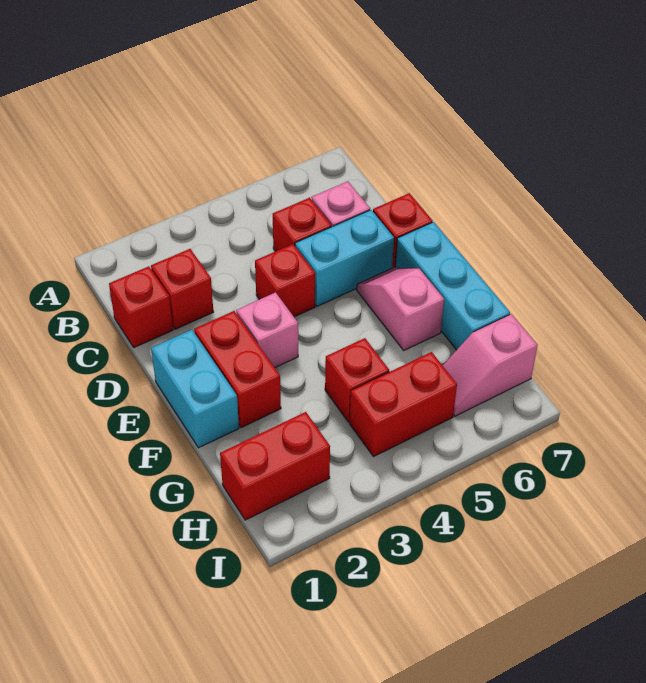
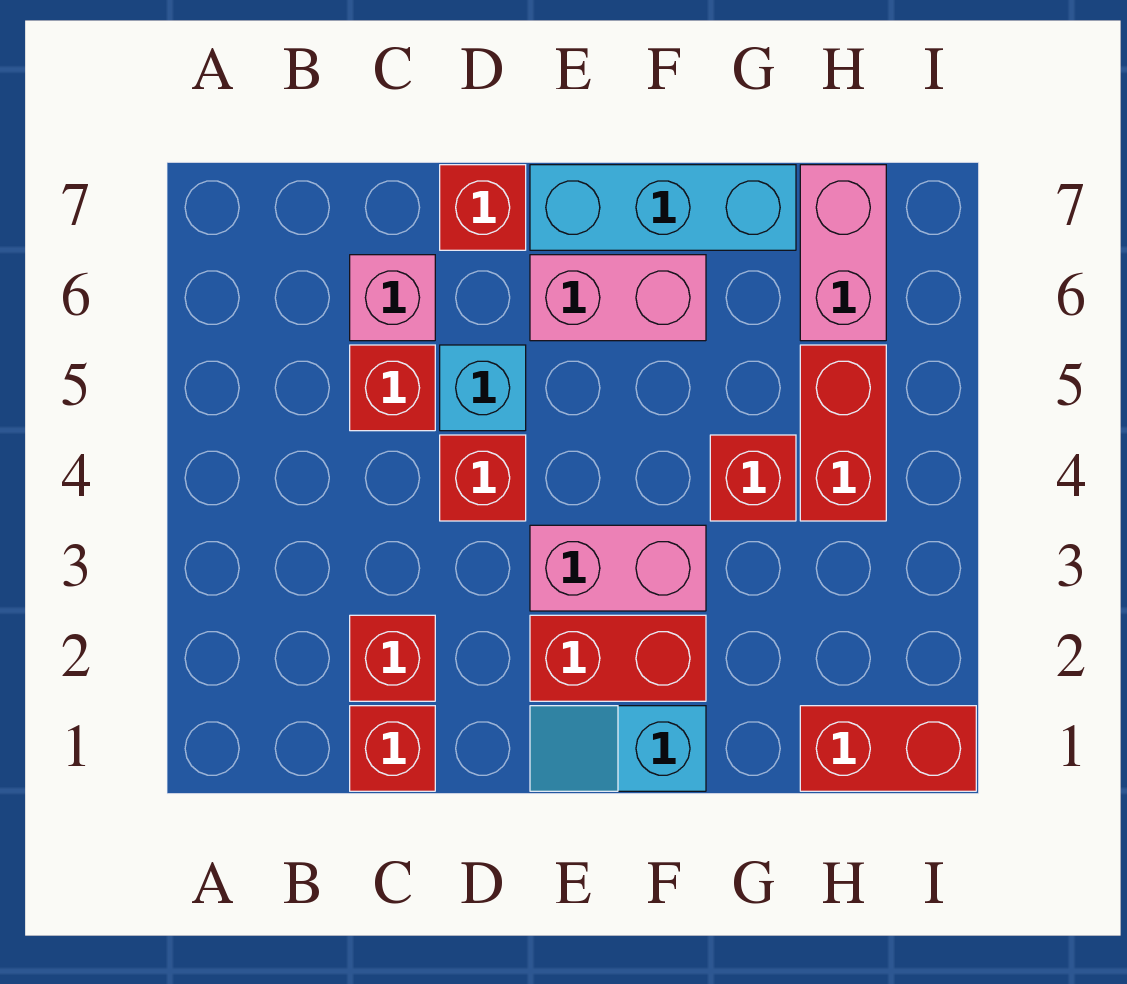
cyan 1x2 brick [295,210,394,306] -> cyan 1x1 brick [440,345,526,431]
cyan 1x2 brick [151,330,239,448] -> cyan 1x2 slope [530,706,706,791]
pink 1x1 brick [236,292,298,368] -> pink 1x2 brick [530,525,706,611]
pink 1x2 slope [357,268,444,350] -> pink 1x2 brick [530,255,706,341]
red 1x2 brick [220,412,330,520] -> red 1x2 brick turned to [800,706,976,791]
pink 1x2 slope [443,314,538,416] -> pink 1x2 brick [800,165,886,341]

